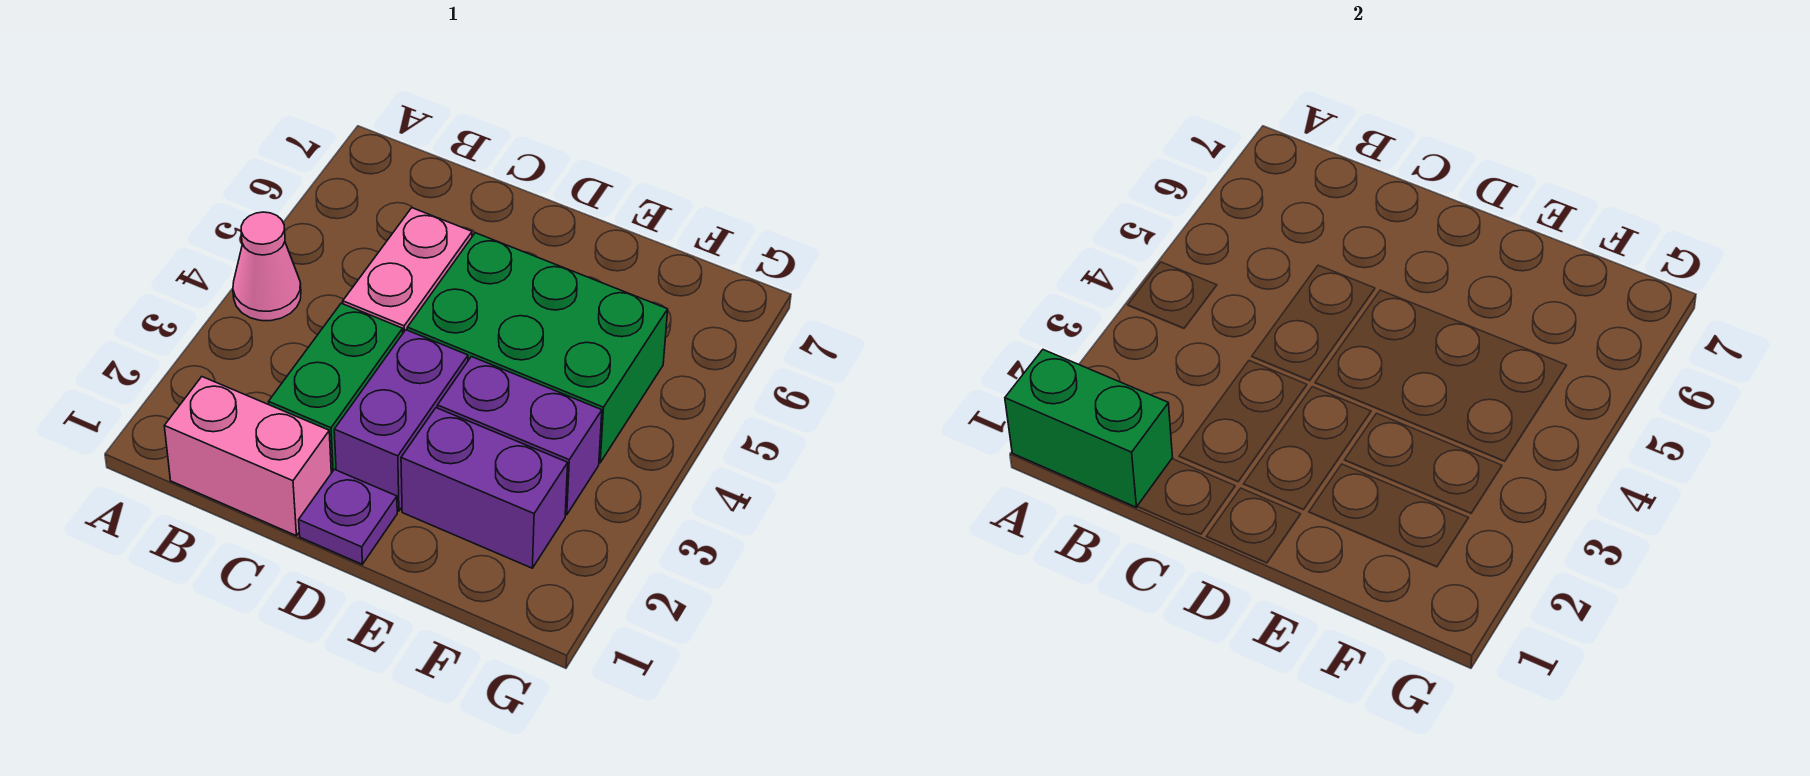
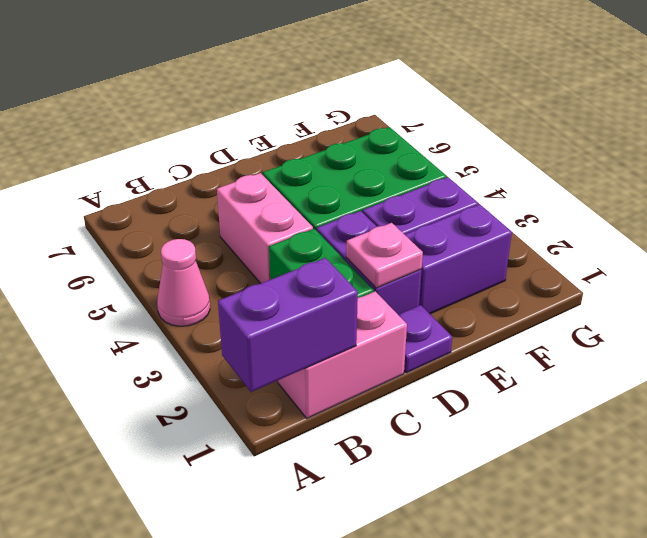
green 1x2 brick [1005,350,1173,507] -> purple 1x2 brick [218,258,358,392]
none -> pink 1x1 plate [346,223,423,288]

